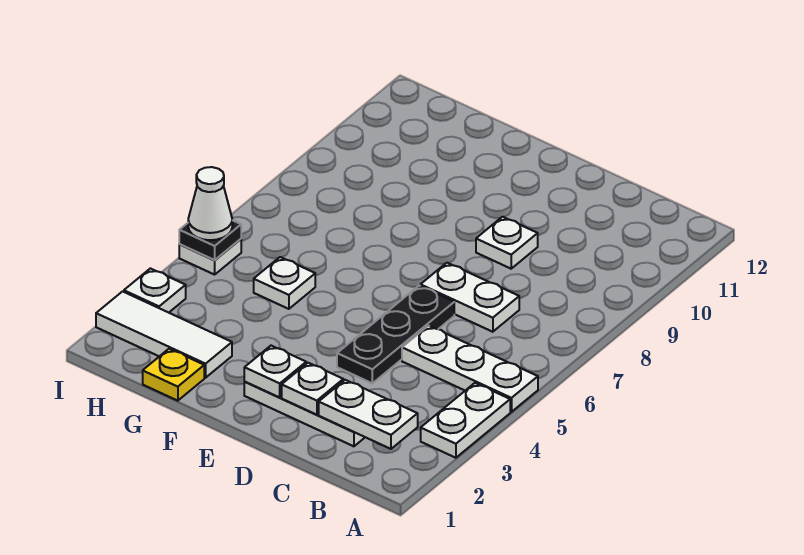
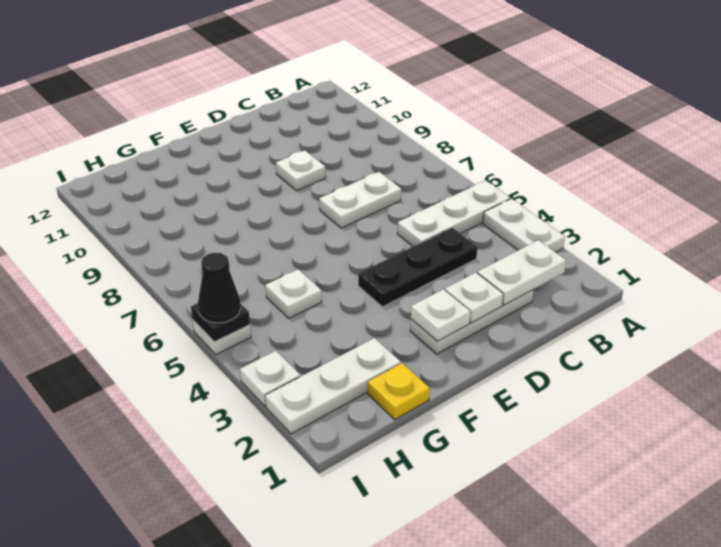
black 1x3 plate [337,286,454,383] -> black 1x3 plate turned to [358,228,477,307]
white 1x3 tile [96,291,232,378] -> white 1x3 plate [265,338,401,434]
white 1x1 cone [188,167,232,240] -> black 1x1 cone [198,253,241,323]

